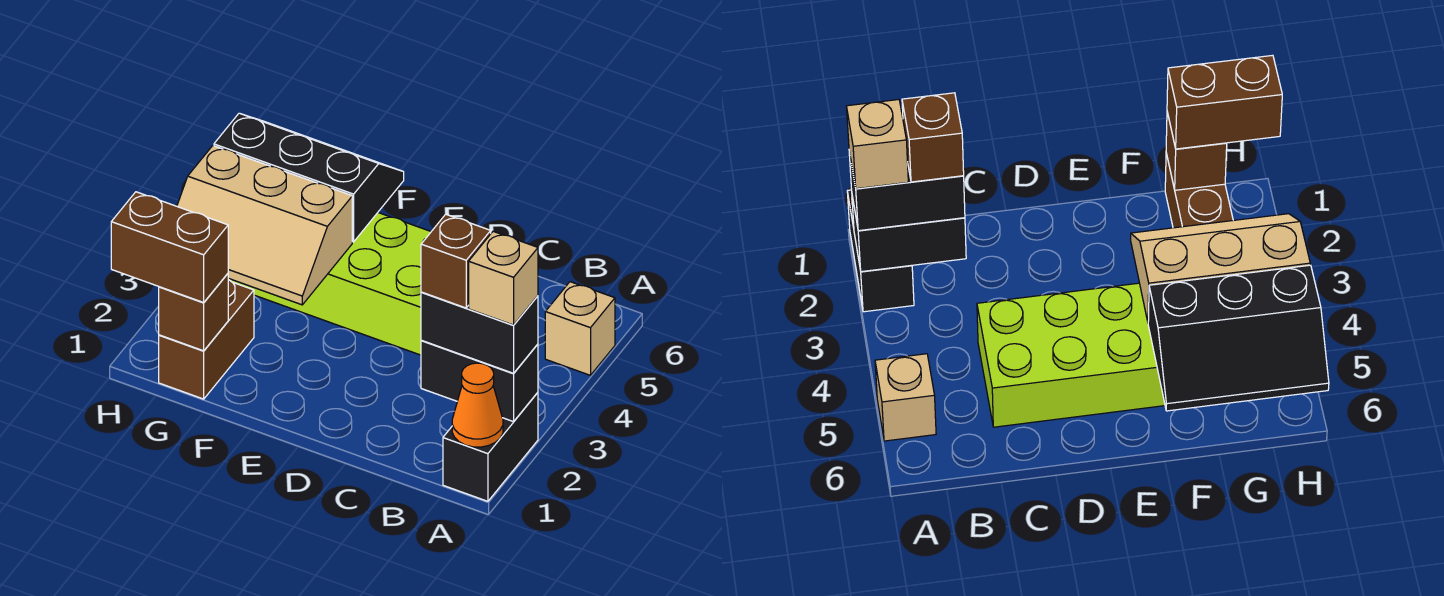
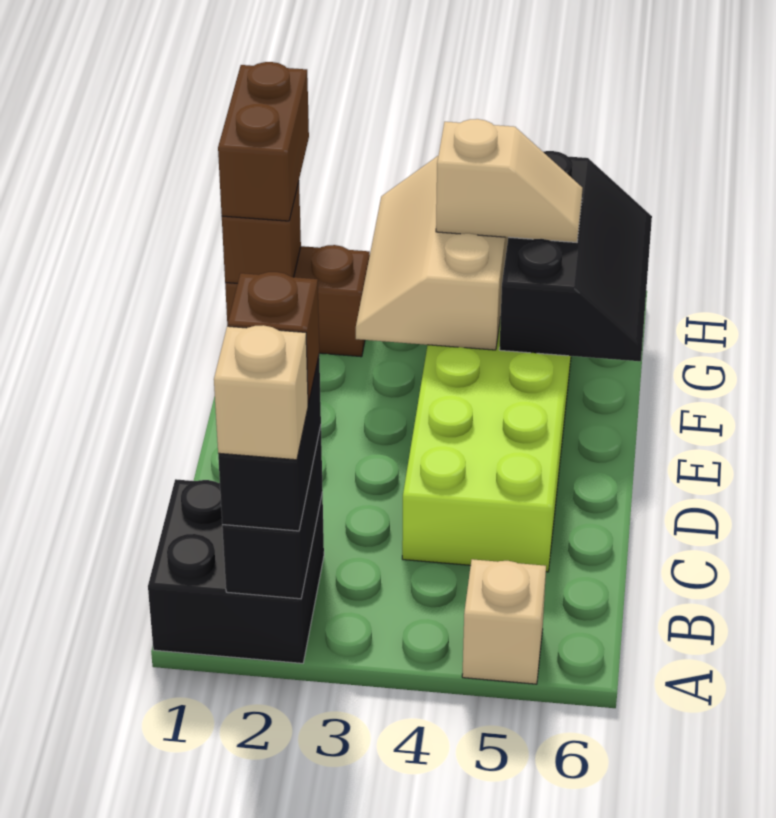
black 1x2 brick [443,393,538,501] -> black 2x2 brick [148,479,324,663]
orange 1x1 cone [452,363,503,447] -> none
none -> tan 1x2 slope [436,119,582,242]

